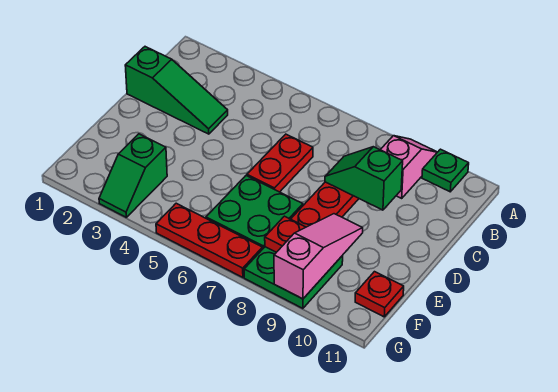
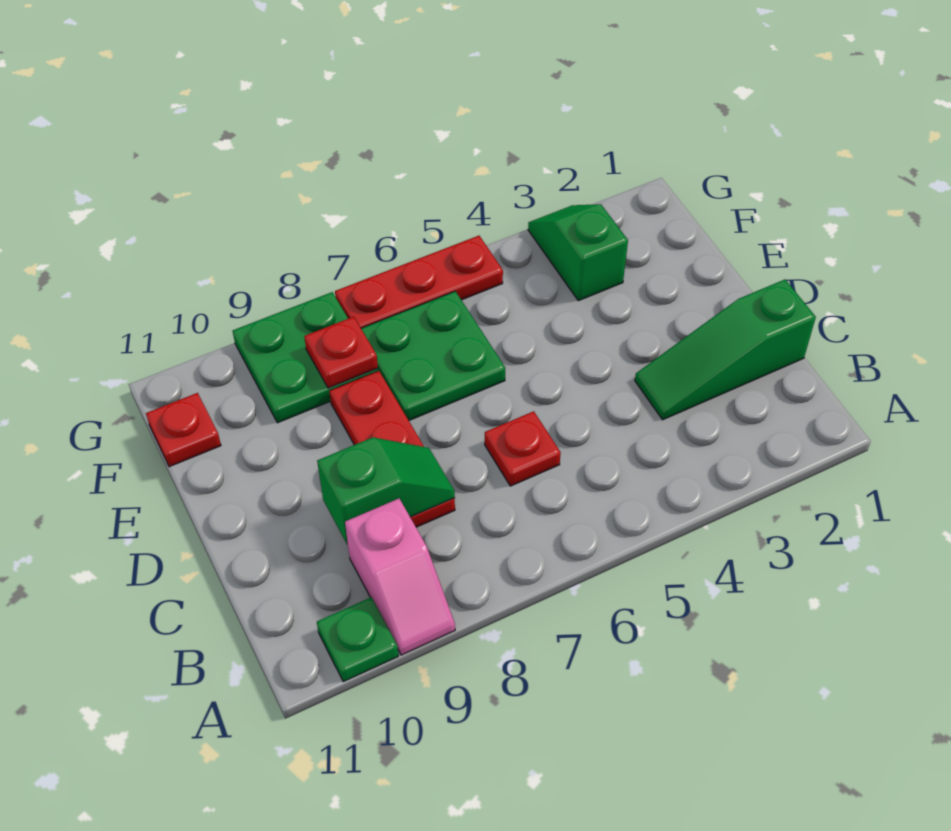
red 1x2 plate [247,134,313,192] -> red 1x1 plate [485,411,561,486]
pink 1x3 slope [274,214,363,299] -> none

